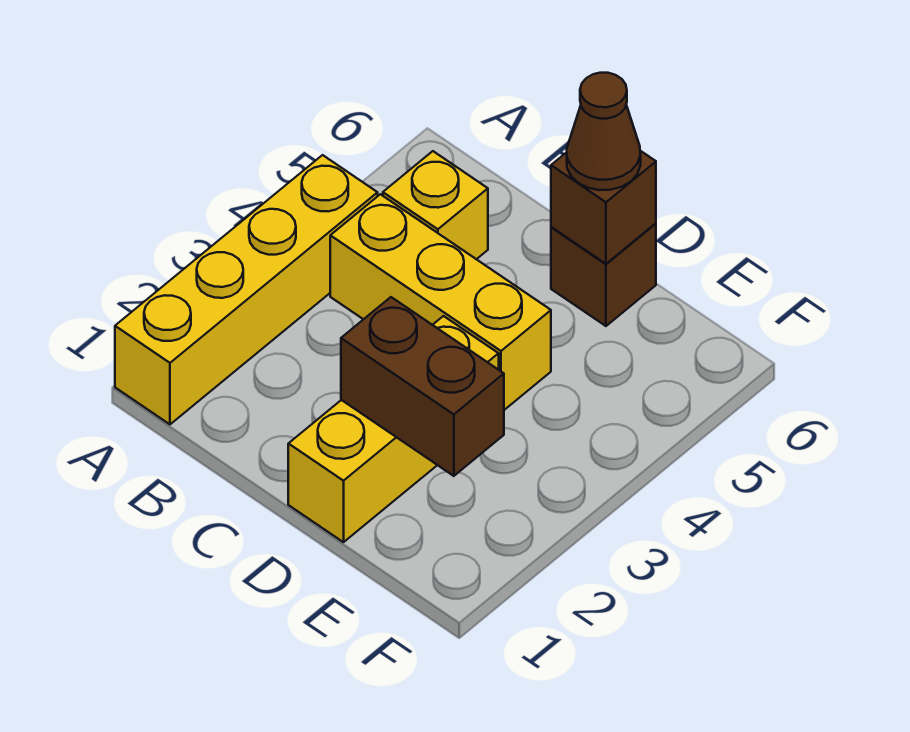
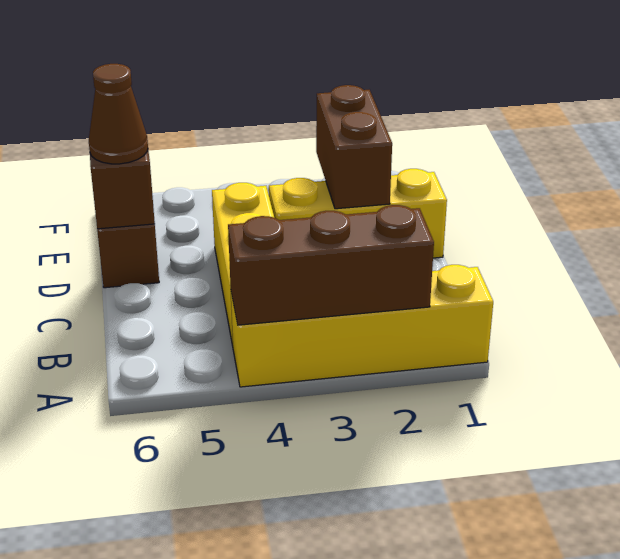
none -> brown 1x3 brick [228,205,434,325]
yellow 1x1 brick [383,151,488,259] -> none

